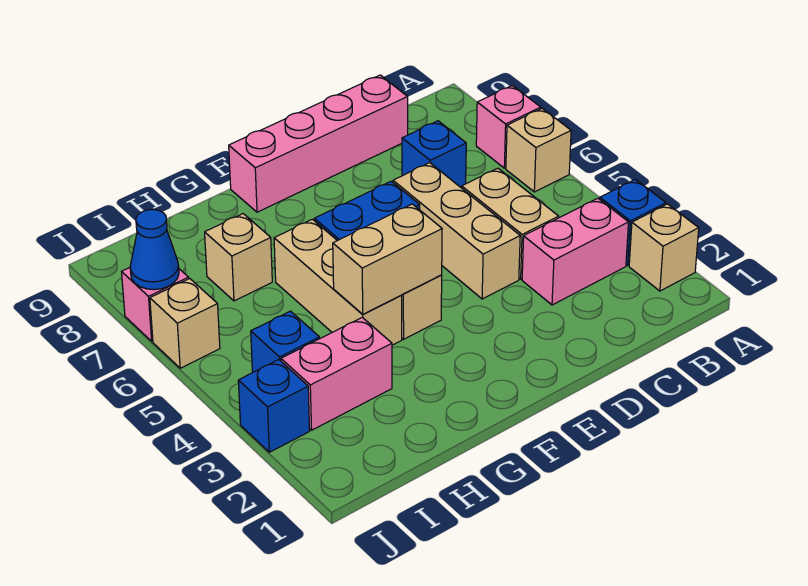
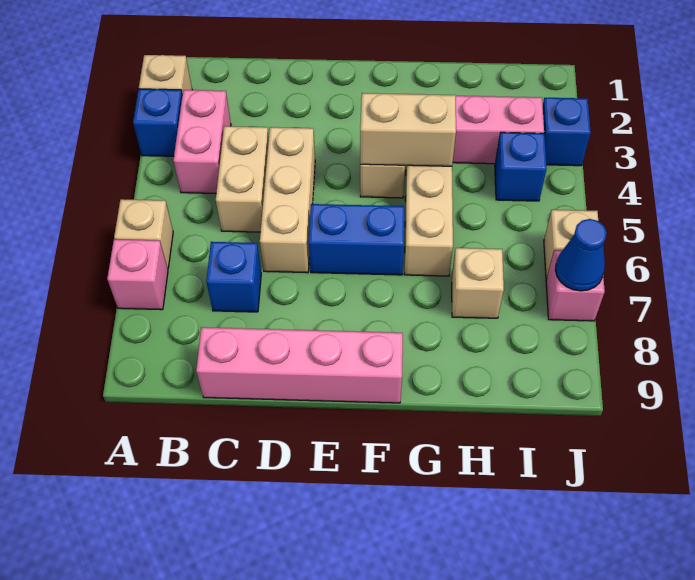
pink 1x2 brick [522,198,629,305] -> pink 1x2 brick turned to [173,90,231,193]

